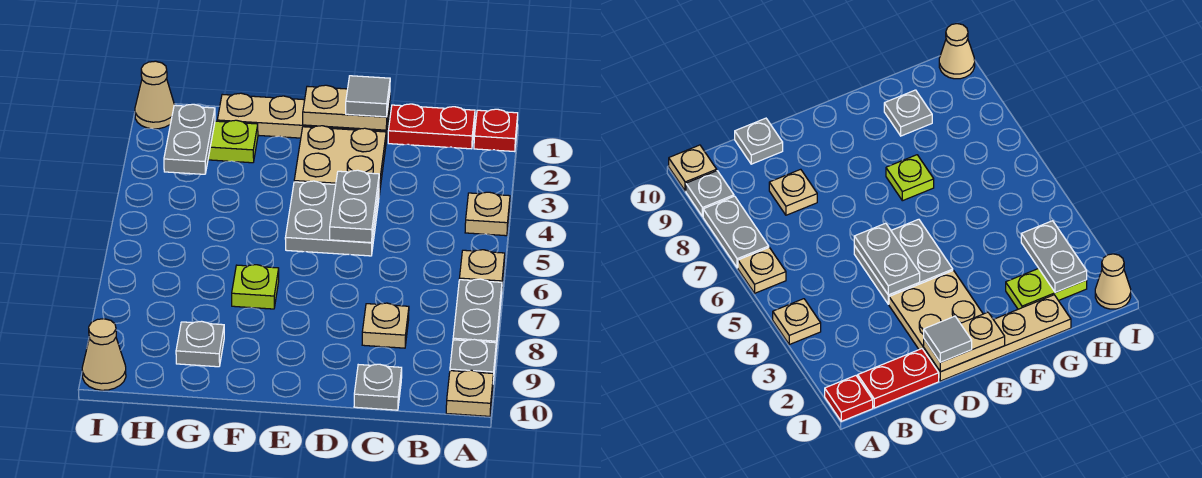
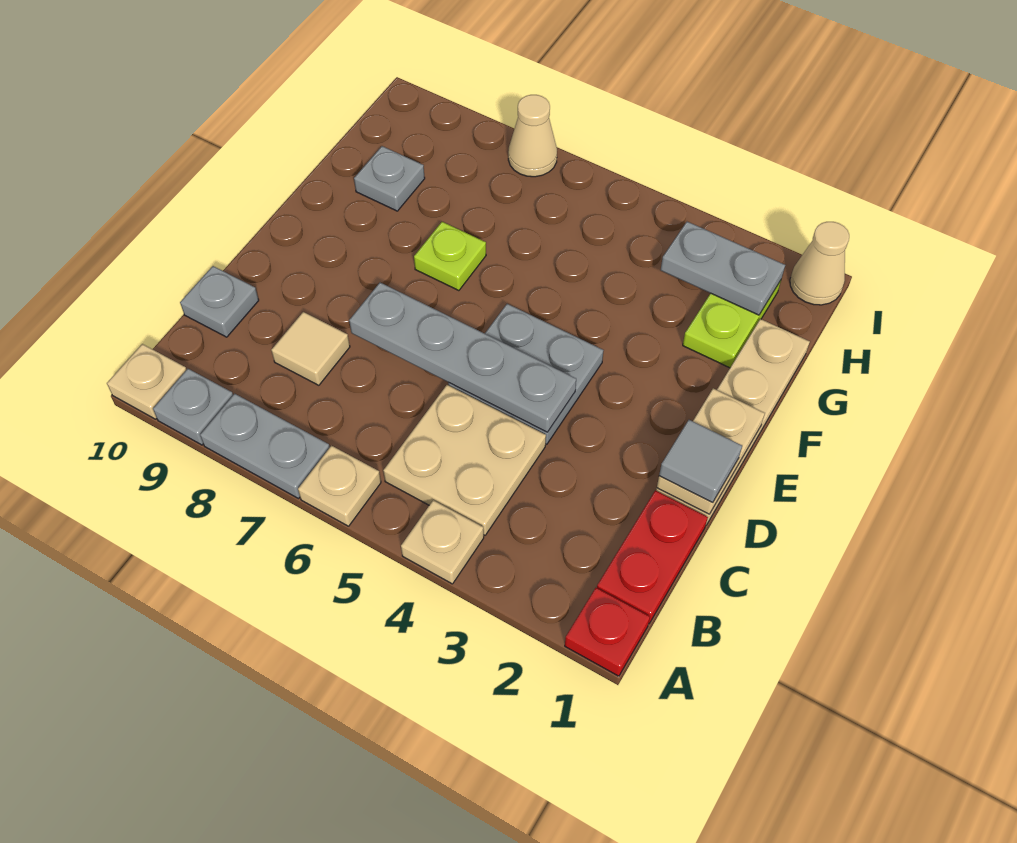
tan 1x1 plate [362,303,409,348] -> tan 1x1 tile [271,312,350,385]
tan 2x2 plate [294,126,386,195] -> tan 2x2 plate moved to [383,385,546,535]
grey 1x2 plate [330,170,379,243] -> grey 1x4 plate [349,282,576,432]
tan 1x1 cone [82,319,126,390] -> tan 1x1 cone moved to [508,95,557,177]

